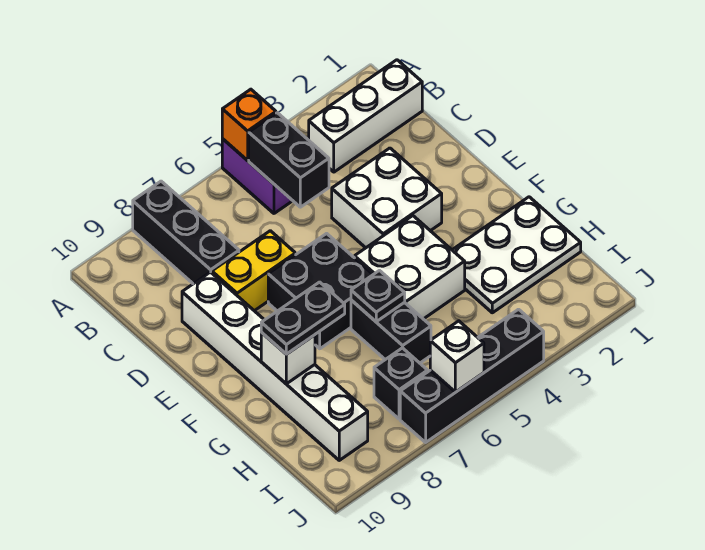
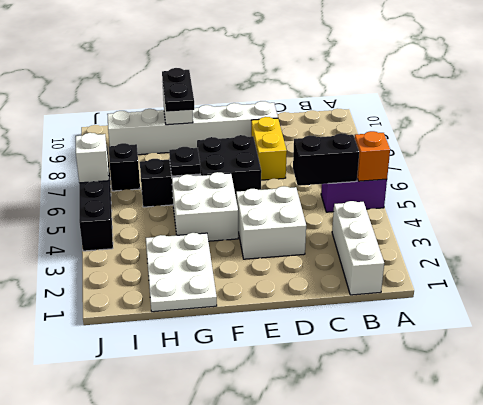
black 1x3 brick [133,181,239,284] -> none

